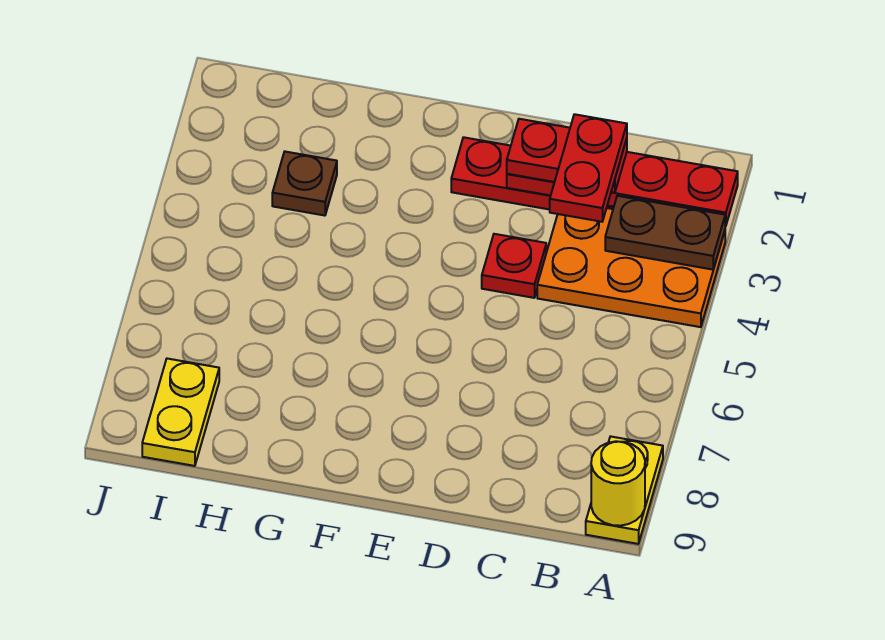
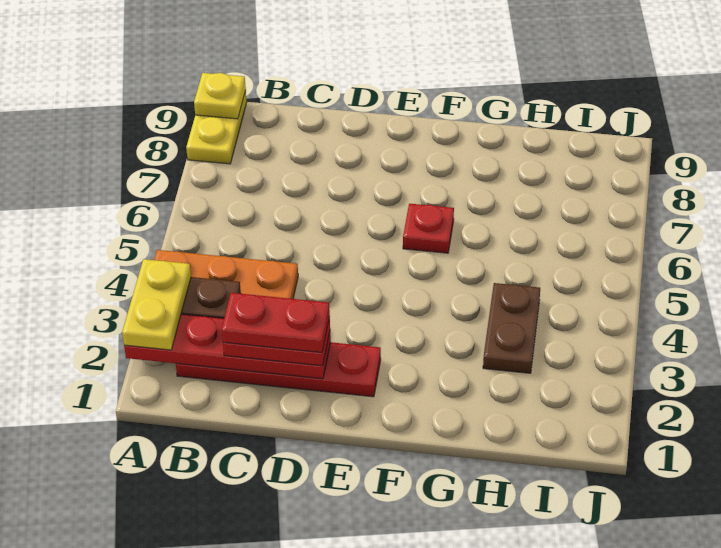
yellow 1x1 round brick [591,441,645,526] -> yellow 1x1 plate [194,73,246,119]
red 1x2 plate [550,114,627,222] -> red 1x2 plate turned to [222,293,330,352]
red 1x1 plate [482,234,546,298] -> red 1x1 plate moved to [403,204,454,253]
brown 1x1 plate [272,152,337,216] -> brown 1x2 plate [483,283,540,373]
yellow 1x2 plate [142,359,219,466] -> yellow 1x2 plate moved to [122,259,191,350]

